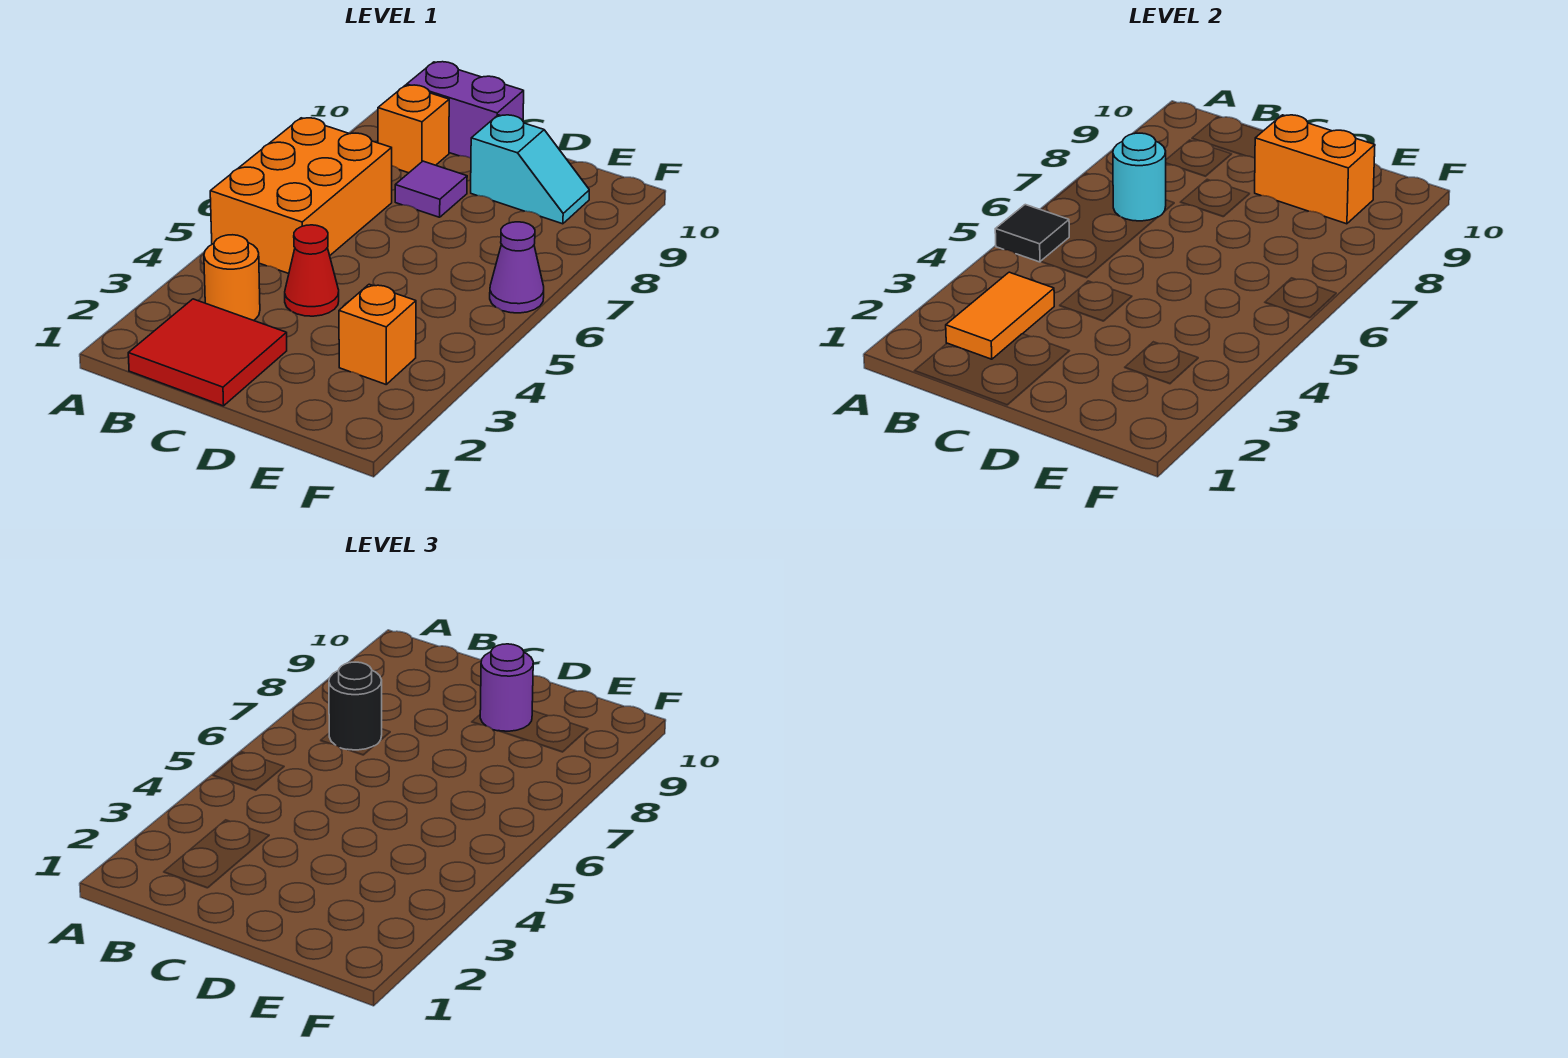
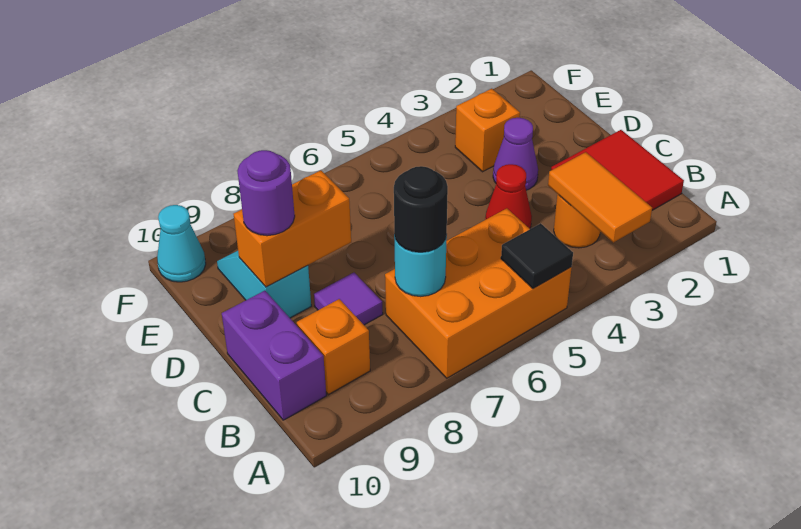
orange 1x2 tile [946,272,1054,359] -> orange 1x2 tile turned to [548,152,652,243]
orange 1x2 brick [1255,115,1375,224] -> orange 1x2 brick turned to [233,170,351,287]
purple 1x1 cone [490,222,544,313] -> purple 1x1 cone moved to [493,118,538,190]
none -> cyan 1x1 cone [157,205,206,282]

